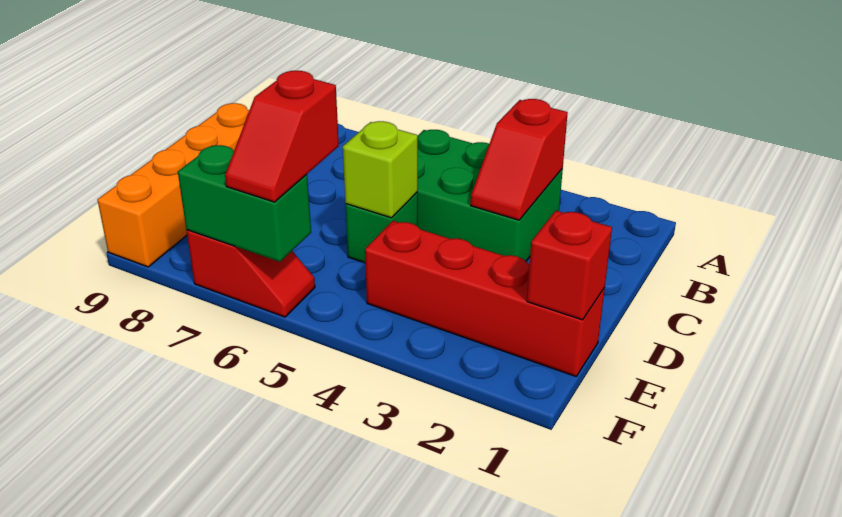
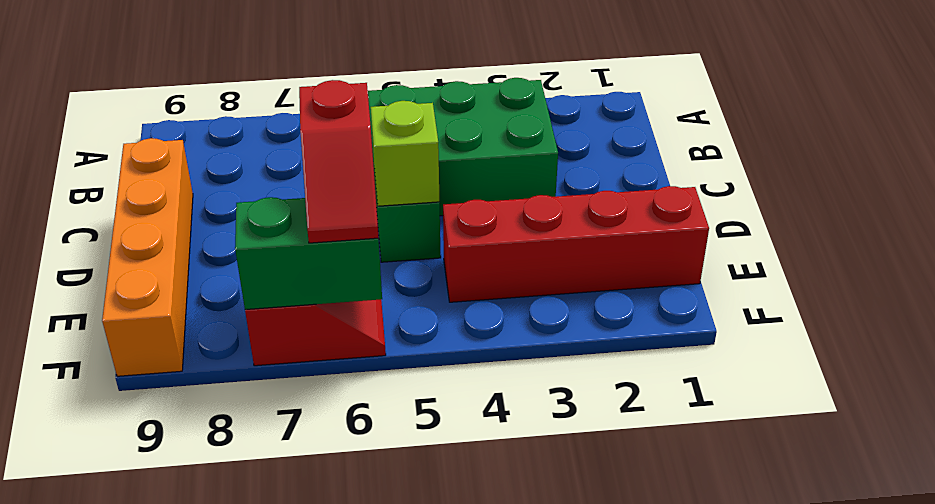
red 1x2 slope [471,99,568,220] -> none
red 1x1 brick [527,211,612,320] -> none

